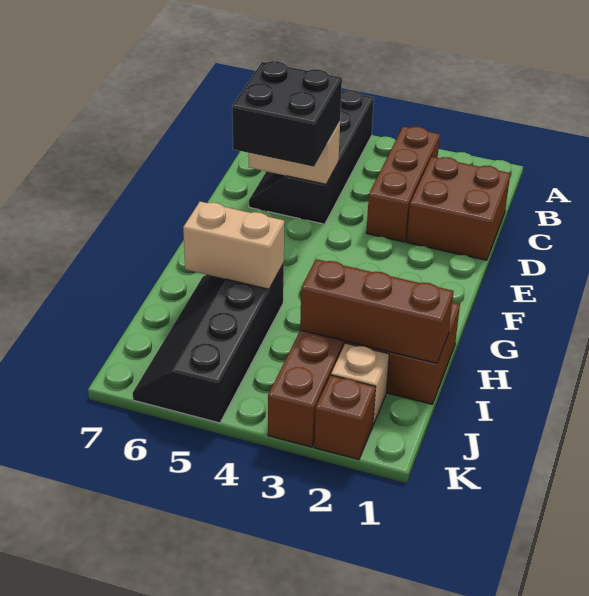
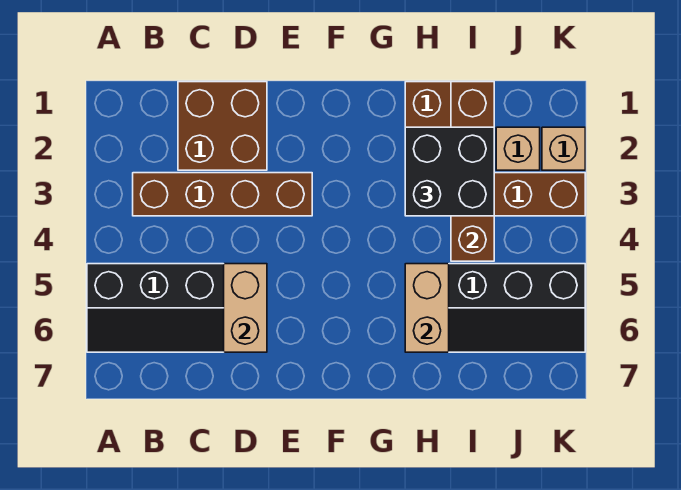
brown 1x3 brick [366,126,440,242] -> brown 1x4 brick [133,173,312,216]
black 2x2 brick [232,61,342,167] -> black 2x2 brick moved to [405,127,494,216]
brown 1x3 brick [300,259,454,363] -> brown 1x4 brick [451,82,494,261]
brown 1x1 brick [314,375,376,459] -> tan 1x1 brick [542,127,585,170]

